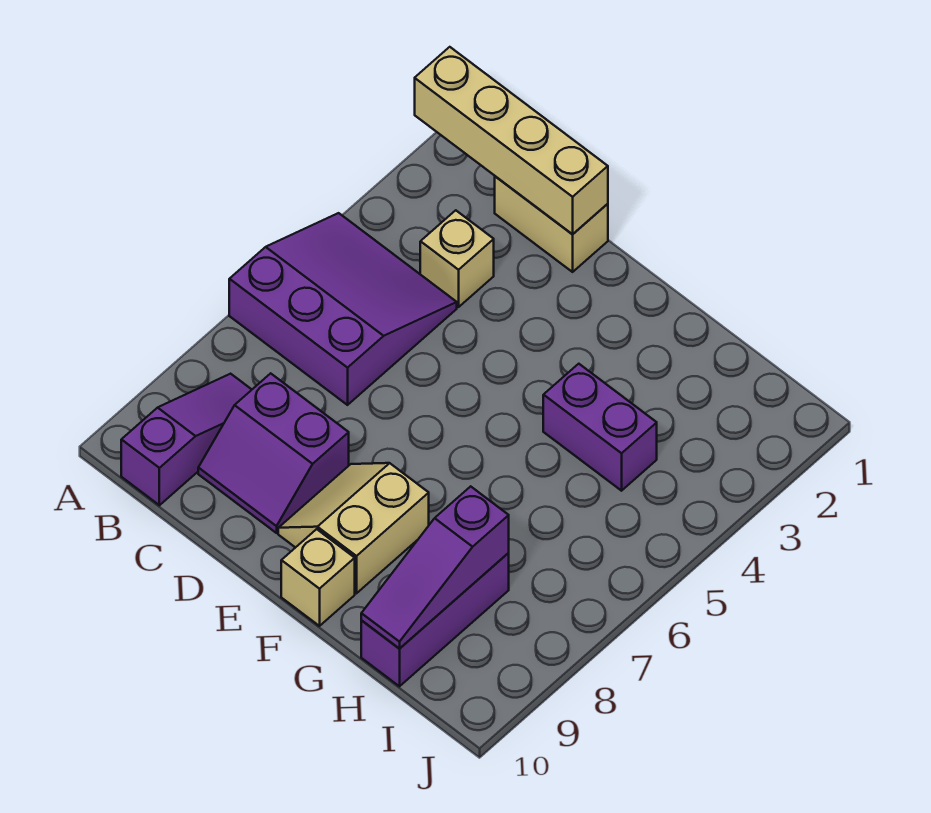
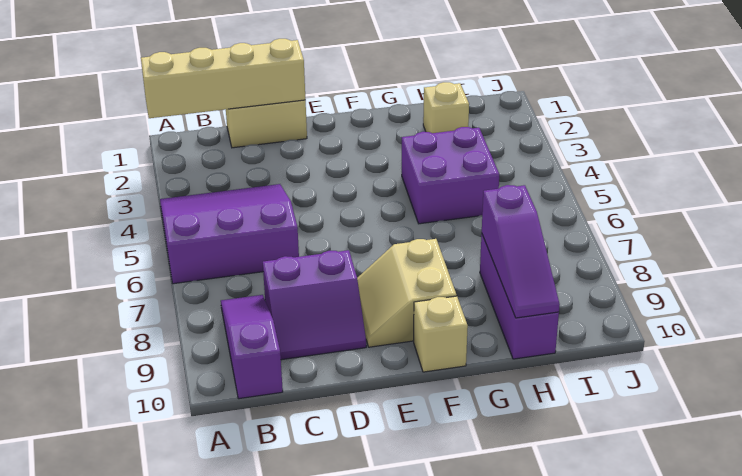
tan 1x1 brick [420,210,494,307] -> tan 1x1 brick moved to [423,82,469,133]
purple 1x2 brick [543,364,657,491] -> purple 2x2 brick [402,127,499,224]

